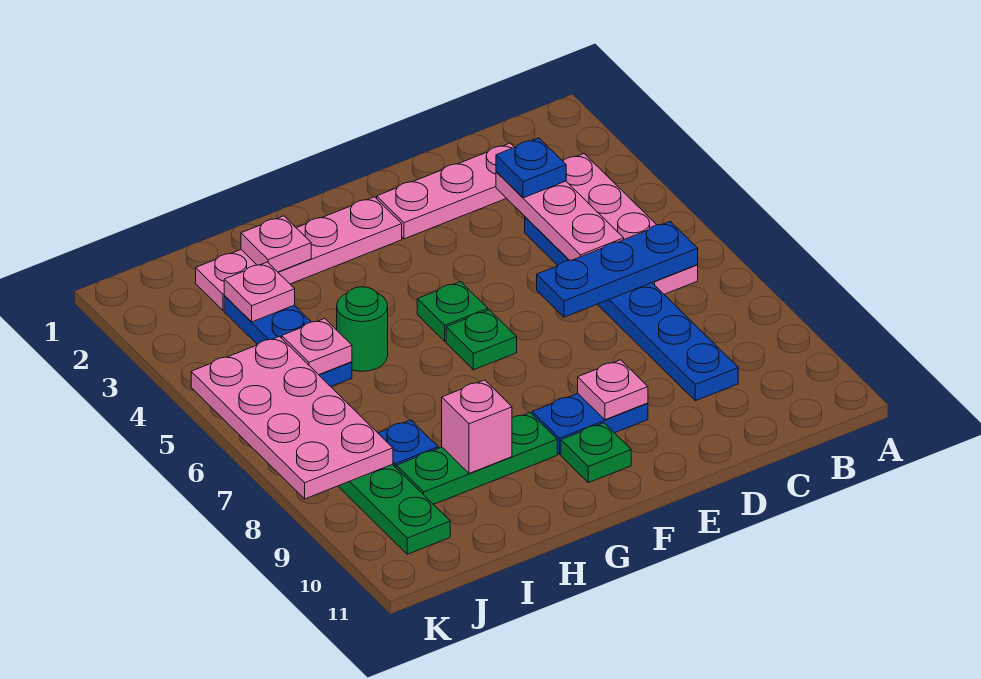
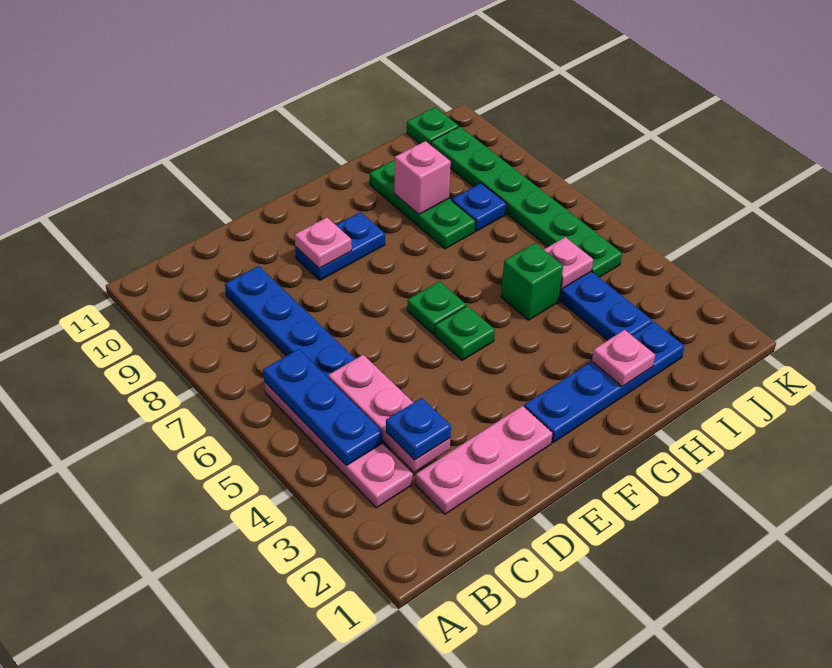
blue 1x3 plate [537,222,698,317] -> blue 1x3 plate turned to [263,349,383,465]
pink 1x4 plate [196,197,402,310] -> blue 1x4 plate [524,322,684,443]
green 1x1 plate [561,423,631,483] -> green 1x1 plate moved to [407,107,459,145]
green 1x3 plate [396,413,557,504] -> green 1x3 plate turned to [369,160,476,249]
green 1x1 round brick [337,287,388,371] -> green 1x1 brick [501,243,563,320]
pink 1x1 plate [224,262,295,322] -> none
pink 2x4 plate [191,336,393,499] -> none

